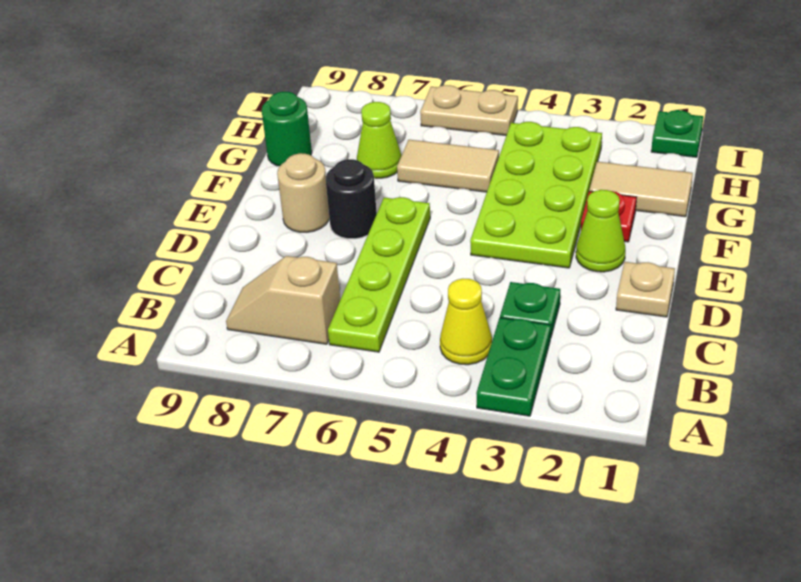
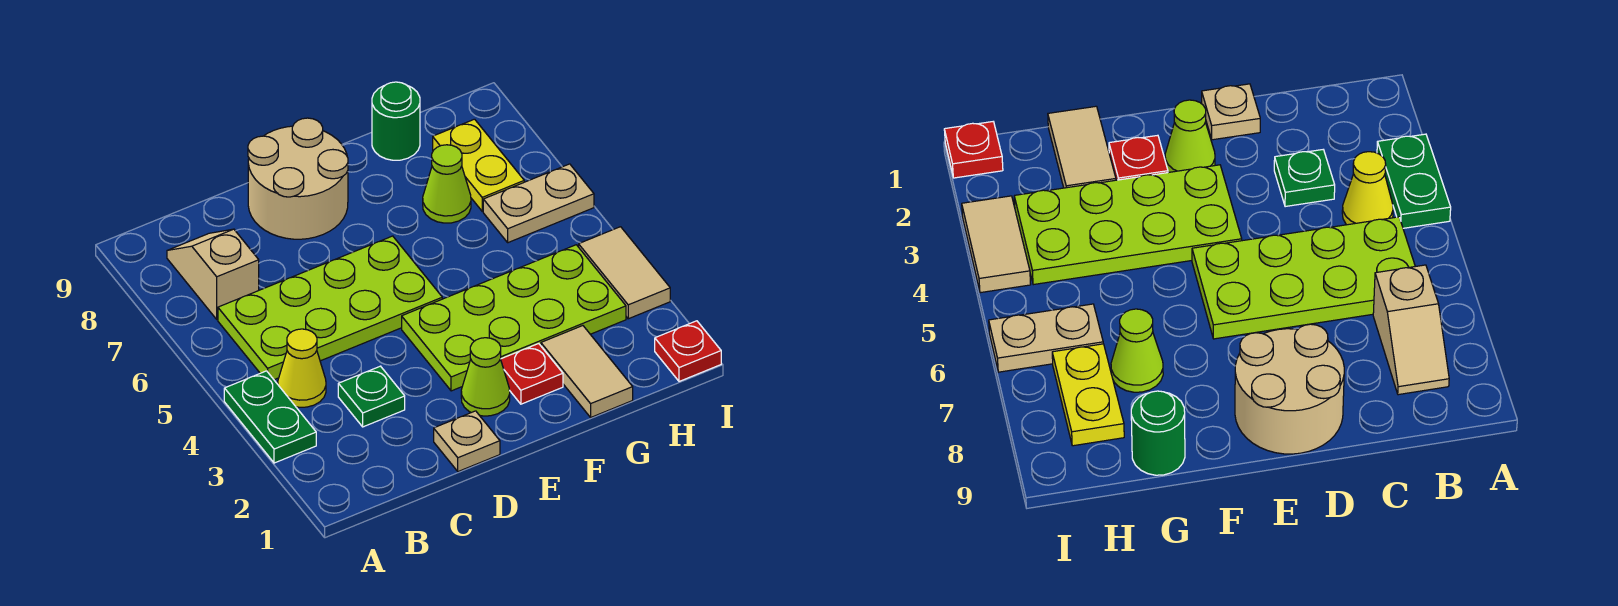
green 1x2 plate [476,318,551,416] -> green 1x2 plate turned to [224,371,316,463]
lime 1x4 plate [328,197,430,352] -> lime 2x4 plate [218,236,442,380]
black 1x1 round brick [326,159,377,239] -> none
tan 1x1 round brick [277,153,329,232] -> tan 2x2 round brick [248,118,348,239]
tan 1x2 tile [397,140,499,192] -> tan 1x2 tile moved to [579,227,670,319]
none -> yellow 1x2 plate [433,119,524,211]
green 1x1 plate [651,110,703,157] -> red 1x1 plate [655,321,721,381]
tan 1x2 plate [420,85,518,135] -> tan 1x2 plate turned to [483,164,594,243]

